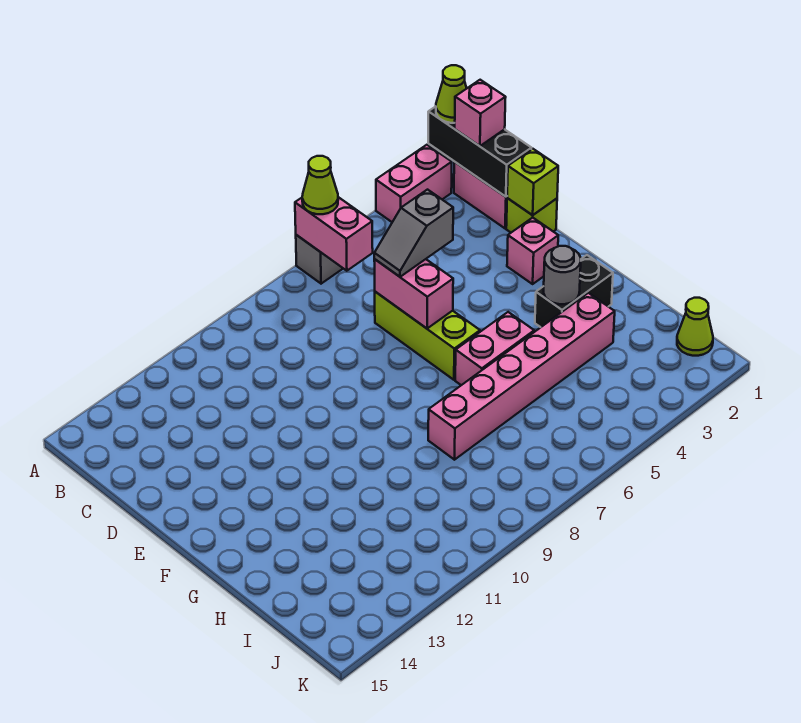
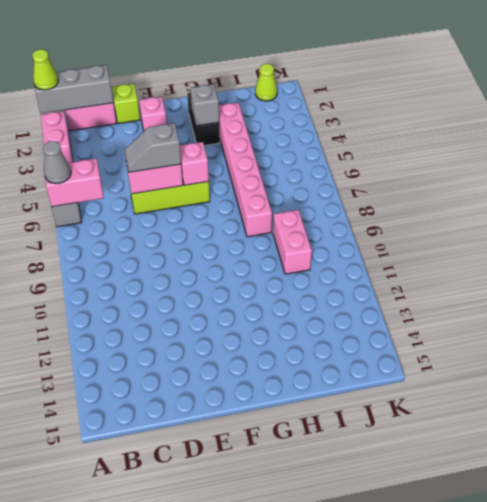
black 1x3 brick [428,106,531,197] -> grey 1x3 brick [34,65,113,113]
lime 1x1 cone [302,156,338,214] -> grey 1x1 cone [43,141,71,184]
pink 1x1 brick [455,80,506,146] -> pink 1x1 brick moved to [180,142,209,185]
lime 1x1 brick [507,149,558,215] -> none
grey 1x2 slope [374,190,453,277] -> grey 1x2 slope turned to [124,123,181,172]
grey 1x1 round brick [544,246,581,304] -> grey 1x1 brick [190,84,219,126]
pink 1x2 brick [455,312,534,385] -> pink 1x2 brick moved to [273,210,312,274]

